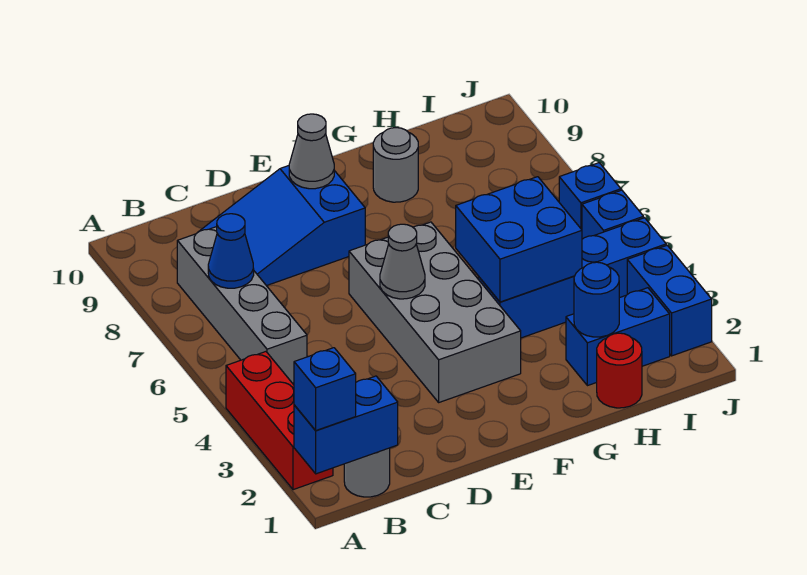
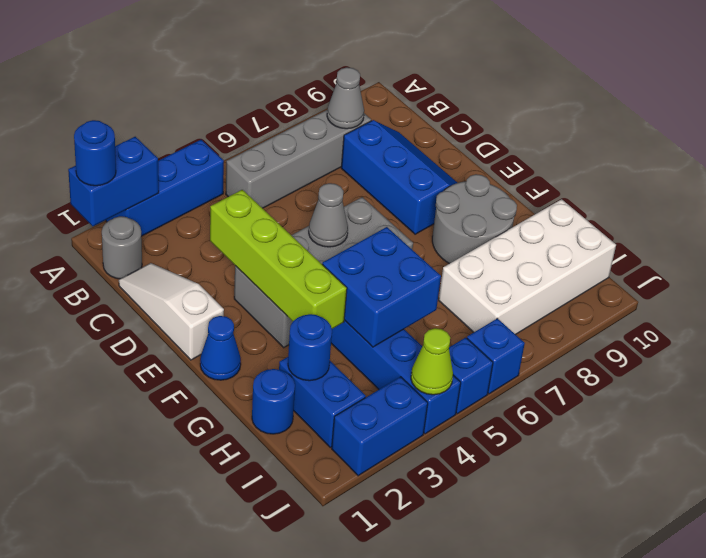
blue 1x2 brick [294,376,398,474] -> blue 1x2 brick turned to [68,137,159,226]
blue 1x1 brick [294,348,356,430] -> blue 1x1 round brick [74,120,116,186]
red 1x3 brick [226,352,333,490] -> blue 1x3 brick [106,140,224,236]
blue 1x1 cone [208,214,254,288] -> blue 1x1 cone moved to [200,316,241,380]
none -> white 1x3 slope [119,263,224,360]
blue 2x3 slope [197,166,365,286] -> blue 2x3 slope turned to [341,120,457,234]
none -> lime 1x4 brick [210,190,347,329]
grey 1x1 cone [289,114,334,189] -> grey 1x1 cone moved to [327,67,364,129]
grey 1x1 round brick [373,128,418,202] -> grey 2x2 round brick [432,174,517,264]
red 1x1 round brick [597,333,642,408] -> blue 1x1 round brick [252,369,295,434]
none -> white 2x4 brick [439,199,616,335]
none -> lime 1x1 cone [411,328,453,395]

